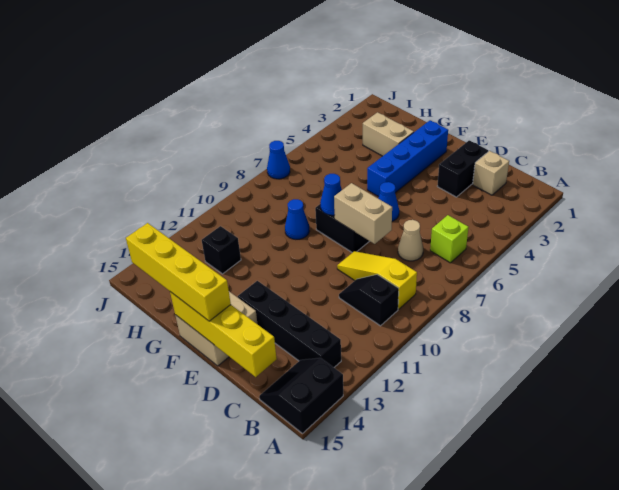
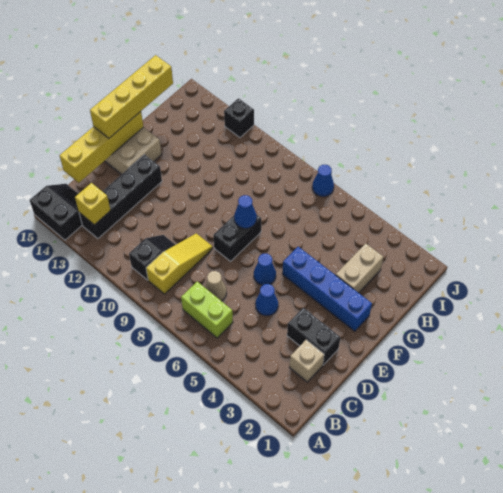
lime 1x1 brick [430,215,469,263] -> lime 1x2 brick [181,282,233,338]
none -> yellow 1x1 brick [75,183,111,225]
tan 1x2 brick [334,183,392,244] -> none
blue 1x1 cone [285,199,310,240] -> blue 1x1 cone moved to [255,284,278,316]
black 1x1 brick [202,226,241,274] -> black 1x1 brick moved to [224,98,254,137]

